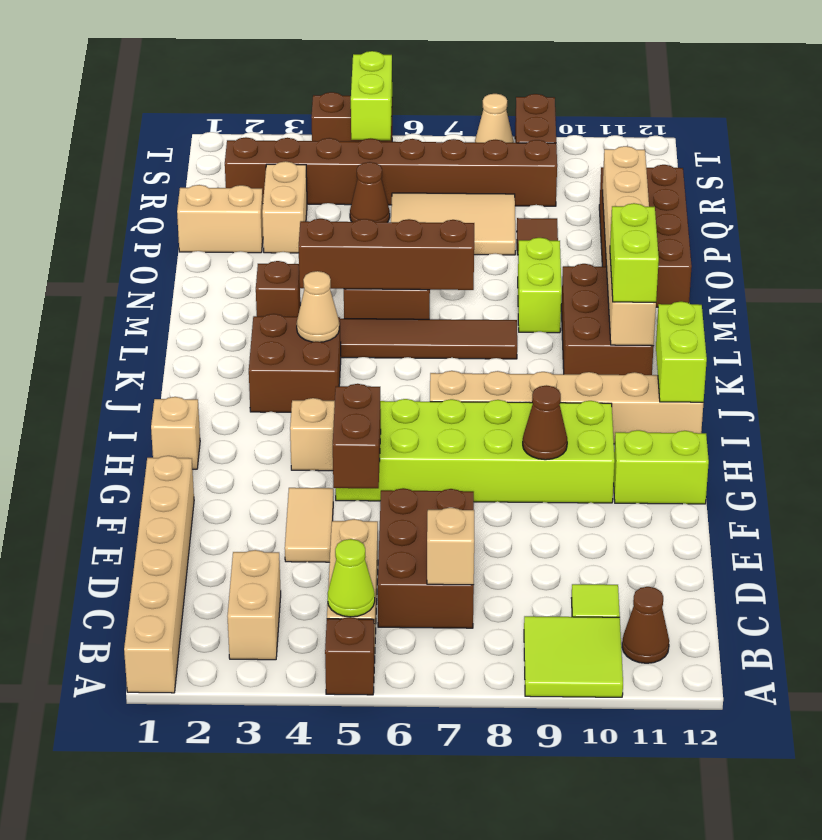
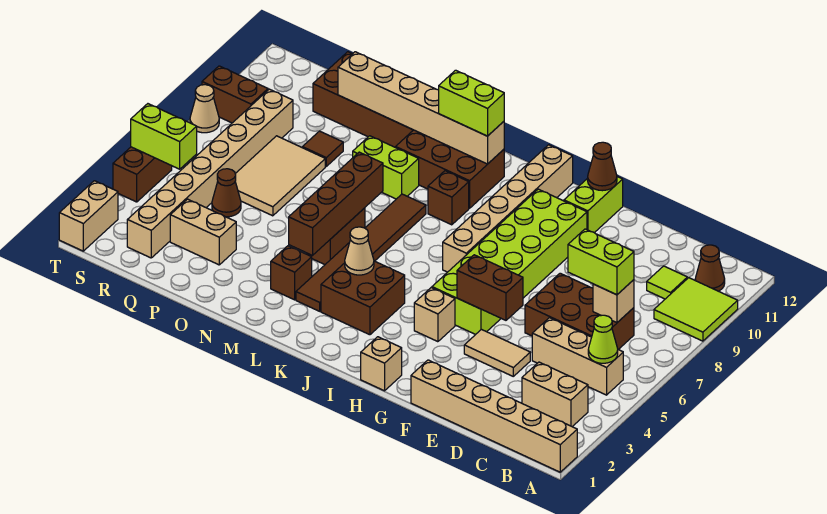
brown 1x1 brick [325,617,375,695] -> brown 1x1 brick moved to [428,171,469,225]
brown 1x1 cone [523,385,567,460] -> brown 1x1 cone moved to [588,142,617,191]
lime 1x2 brick [656,302,707,402] -> lime 1x2 brick moved to [568,229,634,295]
tan 1x2 brick [177,185,263,253] -> tan 1x2 brick moved to [59,181,118,251]
brown 1x8 brick [225,137,557,206] -> tan 1x8 brick [127,89,293,258]

